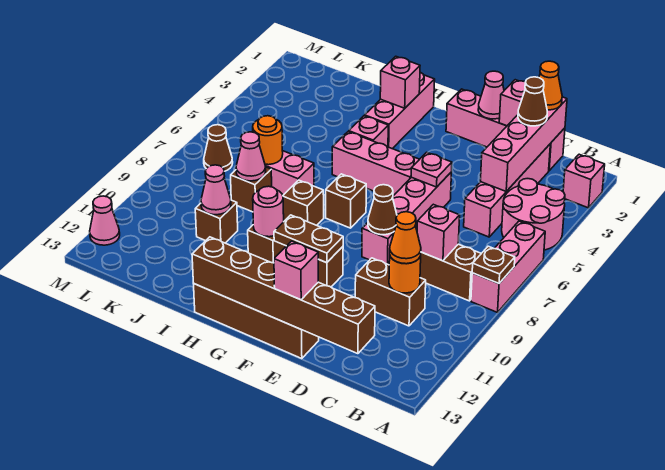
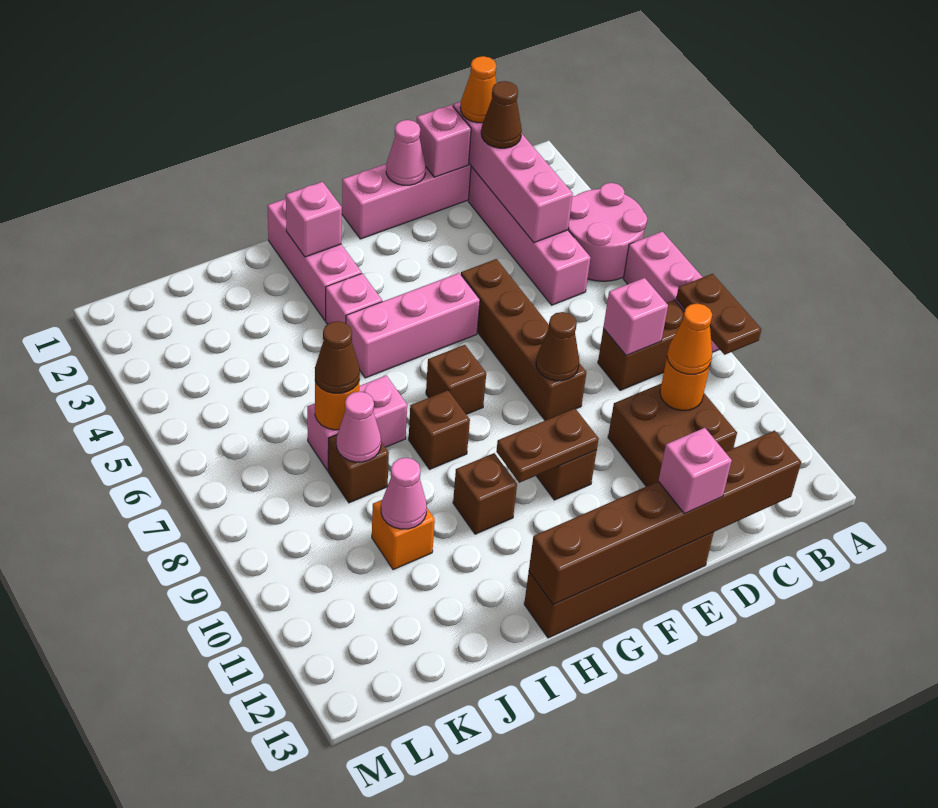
pink 1x1 brick [563,154,605,208] -> none
brown 1x1 plate [472,246,515,283] -> brown 1x2 plate [676,274,762,355]
brown 1x2 brick [355,258,426,326] -> brown 2x2 brick [608,383,737,486]
pink 1x4 brick [362,172,452,265] -> brown 1x4 brick [461,259,587,420]
pink 1x1 plate [411,152,452,187] -> none
pink 1x1 round brick [253,186,284,237] -> none
brown 1x1 brick [195,200,238,243] -> orange 1x1 brick [372,500,435,570]
brown 1x1 cone [204,125,233,171] -> brown 1x1 cone moved to [315,321,360,393]
pink 1x1 cone [90,196,120,245] -> none

